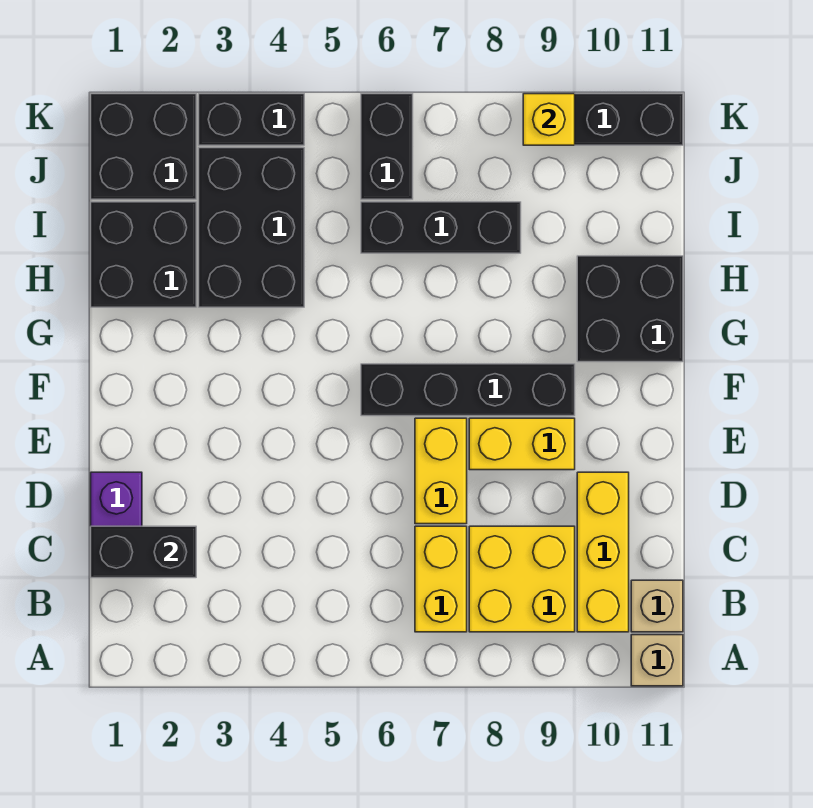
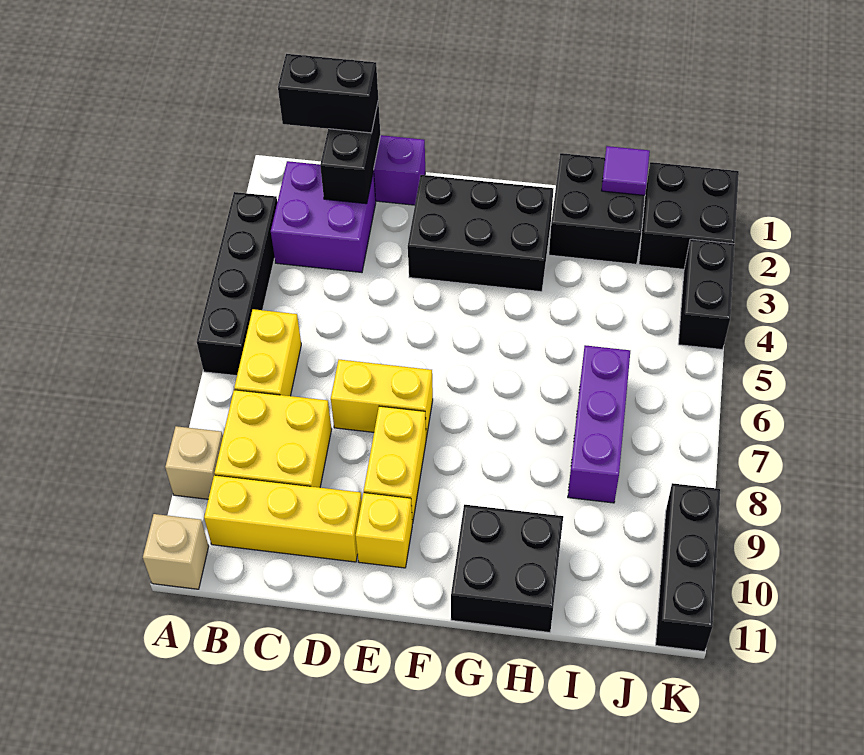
none -> purple 2x2 brick [271,161,376,272]
yellow 1x2 brick [415,526,467,632] -> yellow 1x2 brick turned to [234,309,301,396]
tan 1x1 brick [631,580,683,632] -> tan 1x1 brick moved to [165,426,223,499]
black 1x4 brick [361,364,575,416] -> black 1x4 brick moved to [197,192,277,376]
black 2x3 brick [199,148,304,307] -> black 2x3 brick moved to [408,175,553,292]
none -> purple 1x1 tile [602,146,650,195]
black 1x3 brick [361,202,521,253] -> purple 1x3 brick [568,345,630,503]
black 1x2 brick [361,94,413,199] -> black 1x2 brick moved to [278,54,378,133]
yellow 1x1 brick [523,94,575,145] -> yellow 1x1 brick moved to [356,493,412,568]

